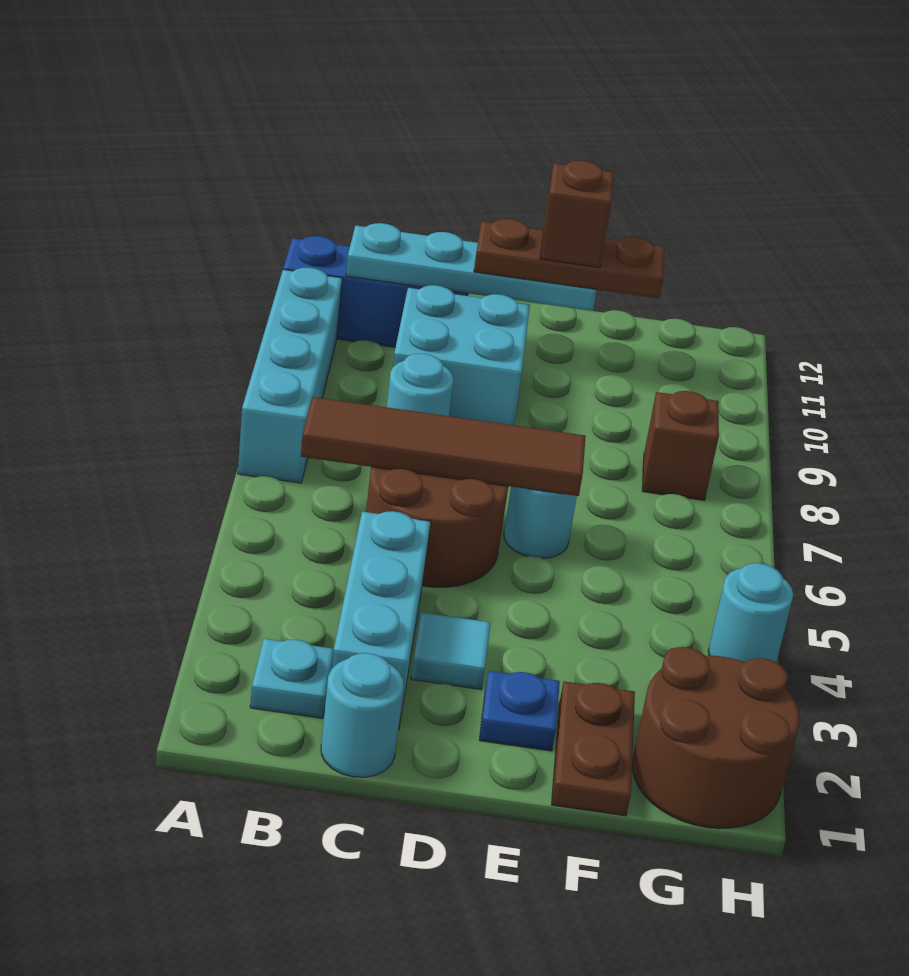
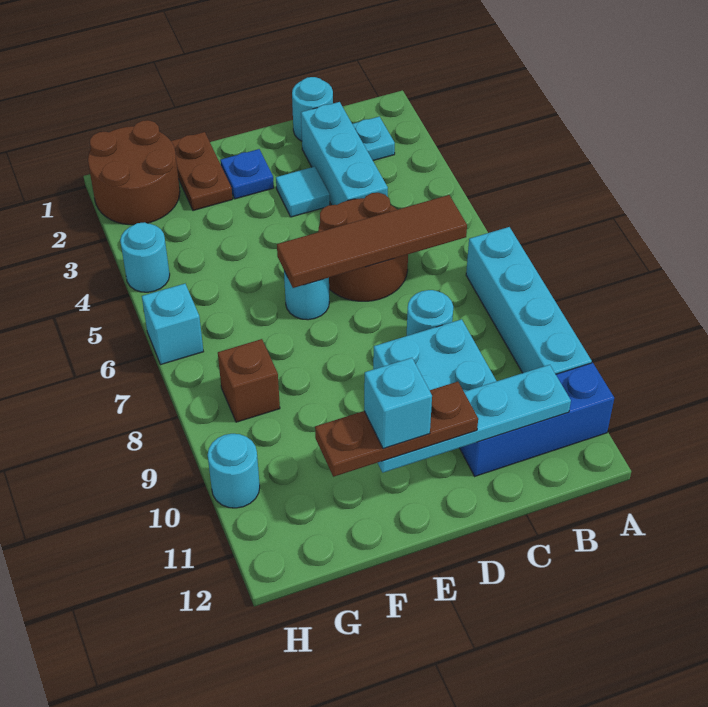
brown 1x1 brick [540,161,614,268] -> cyan 1x1 brick [364,358,432,449]
none -> cyan 1x1 brick [142,284,204,364]
none -> cyan 1x1 round brick [208,434,260,508]

